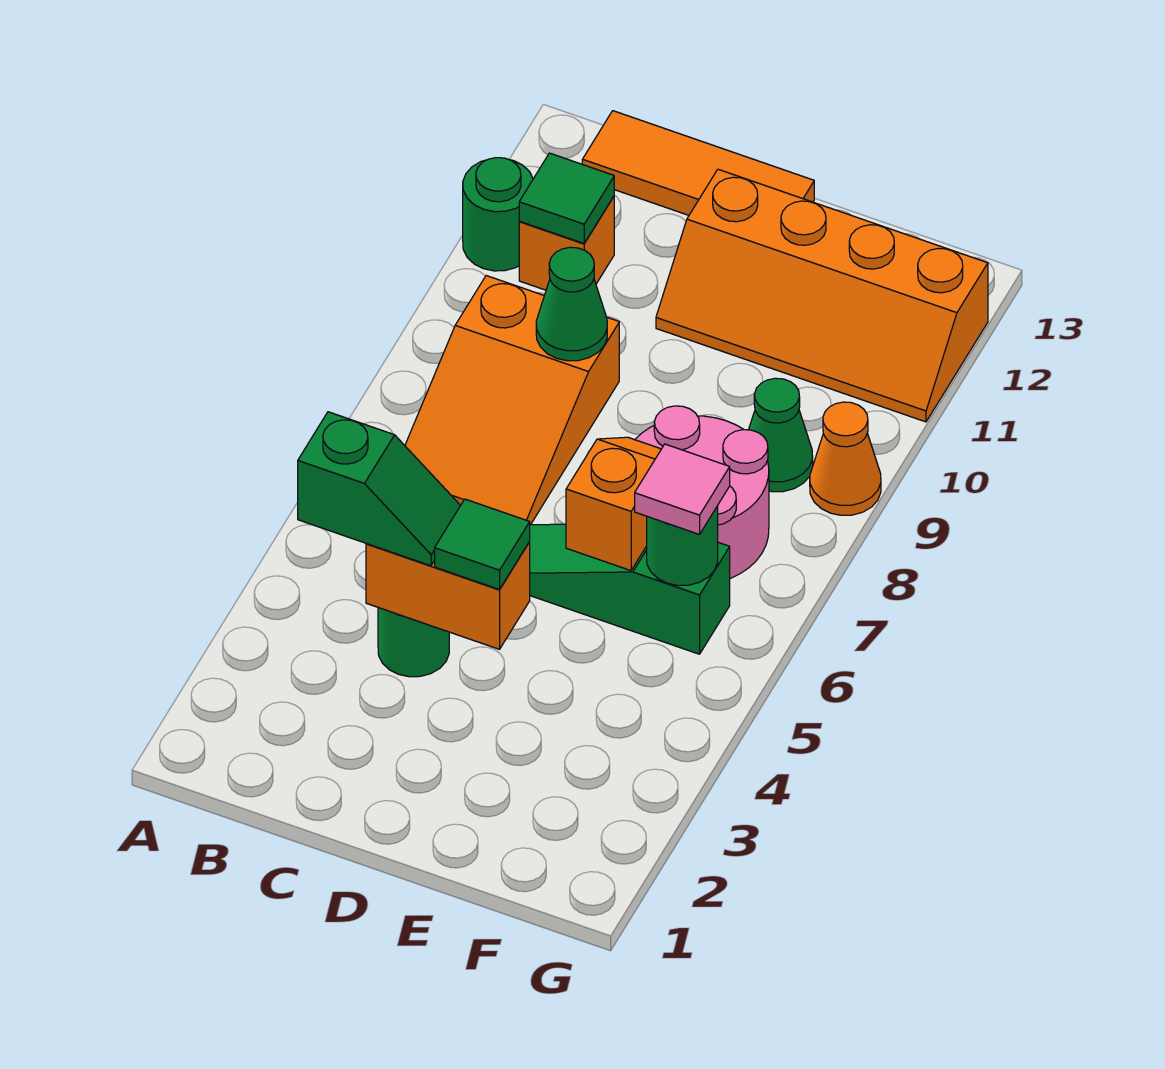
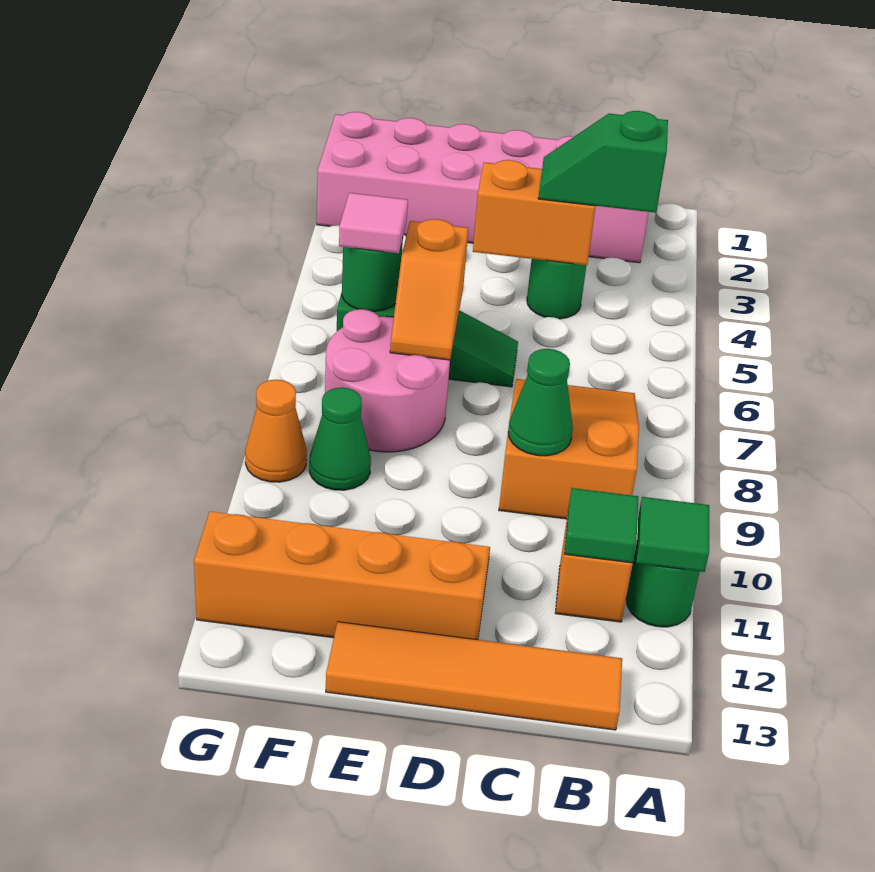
none -> pink 2x6 brick [317,112,649,263]
orange 1x3 tile [582,111,814,215] -> orange 1x4 tile [326,622,622,730]
green 1x1 tile [435,499,530,590] -> green 1x1 tile moved to [636,497,709,572]

